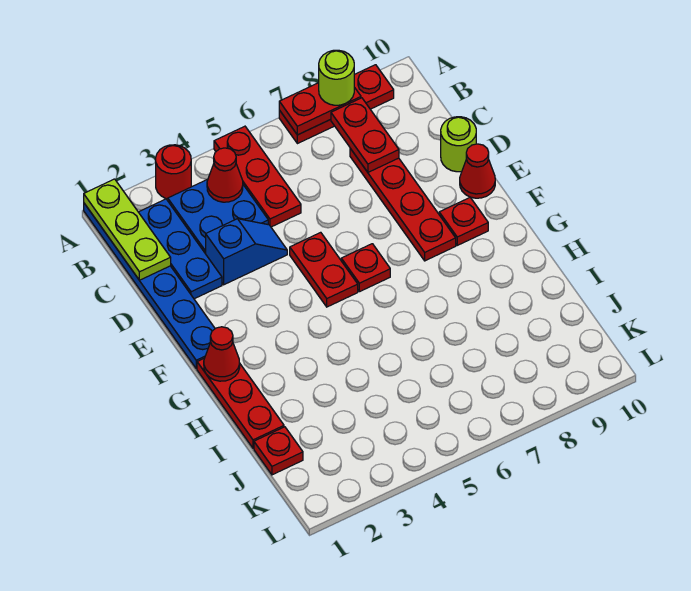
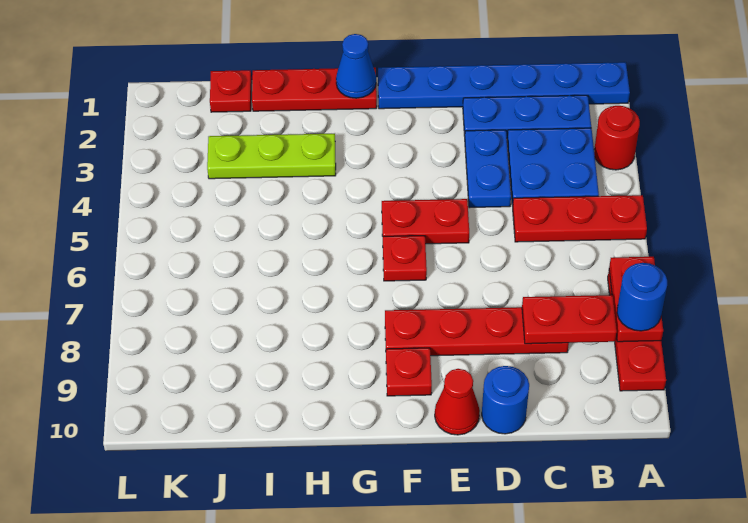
lime 1x3 plate [84,179,171,280] -> lime 1x3 plate moved to [207,134,336,179]
lime 1x1 round brick [319,50,354,105] -> blue 1x1 round brick [617,263,667,331]
red 1x1 cone [207,148,243,202] -> none
blue 1x2 slope [206,219,287,285] -> blue 1x2 plate [465,130,511,208]
lime 1x1 round brick [441,117,476,172] -> blue 1x1 round brick [482,366,529,434]
red 1x1 cone [204,327,240,381] -> blue 1x1 cone [336,34,376,98]

